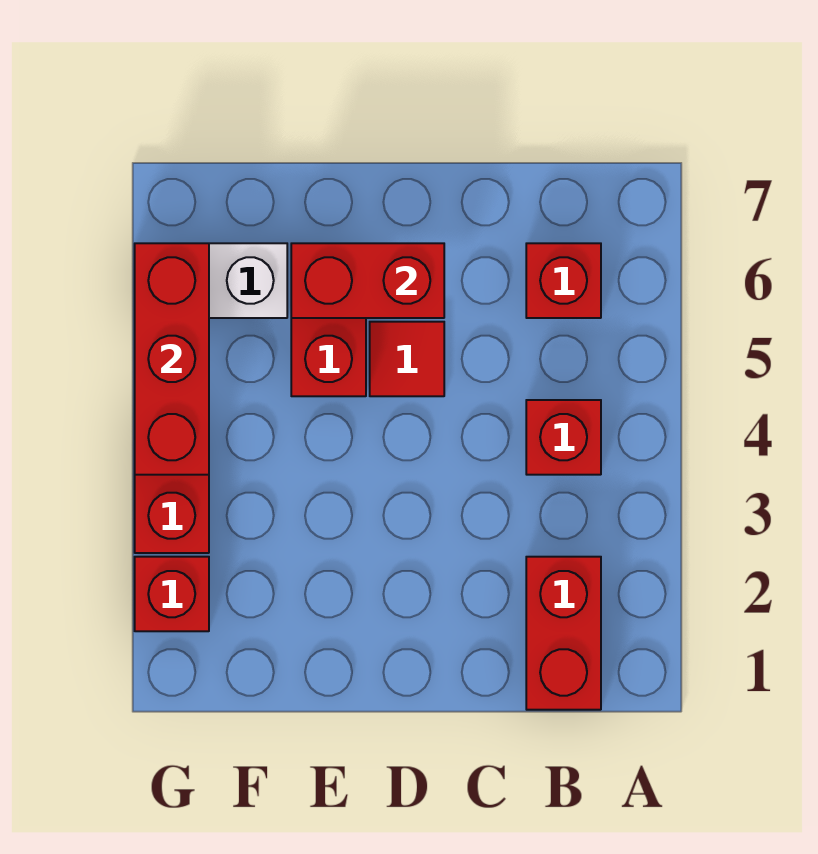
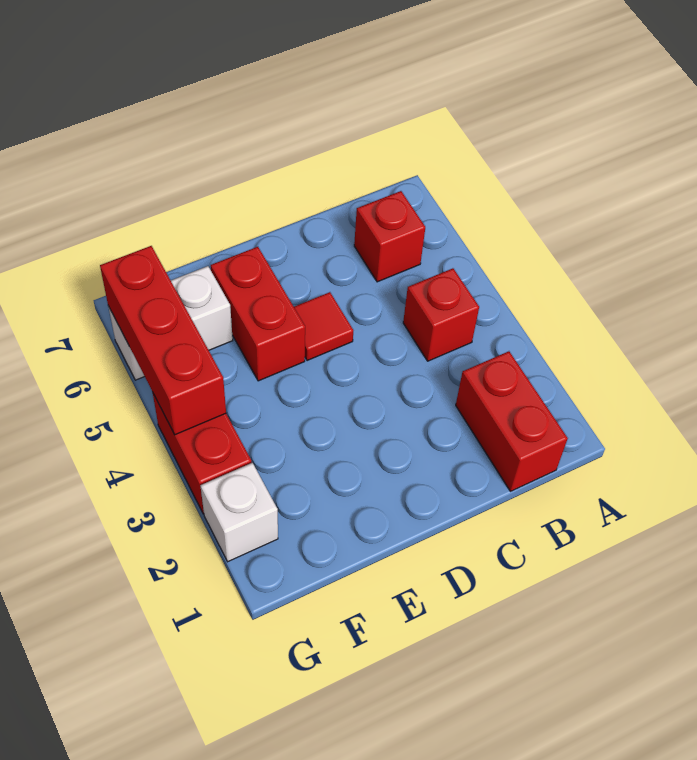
red 1x2 brick [291,243,444,318] -> none
red 1x1 brick [135,557,209,631] -> white 1x1 brick [200,463,278,562]

